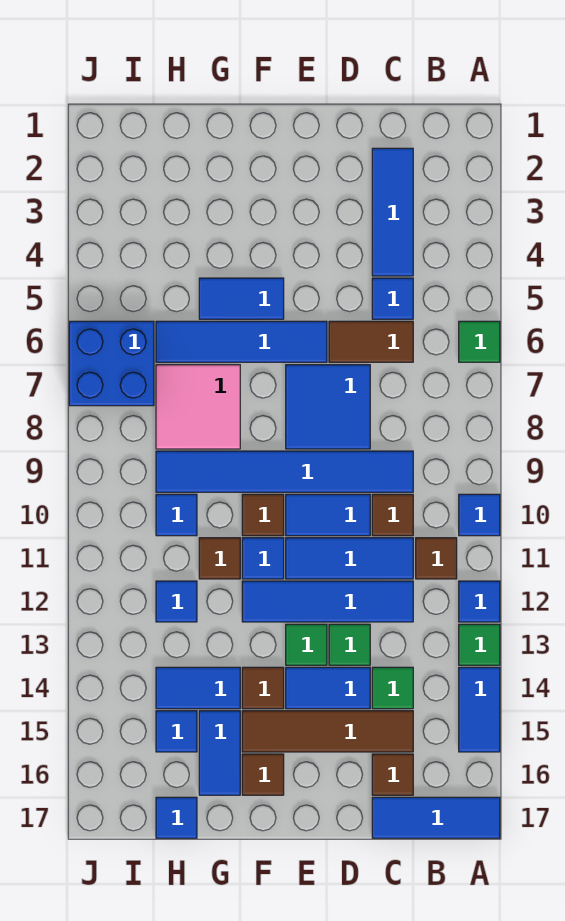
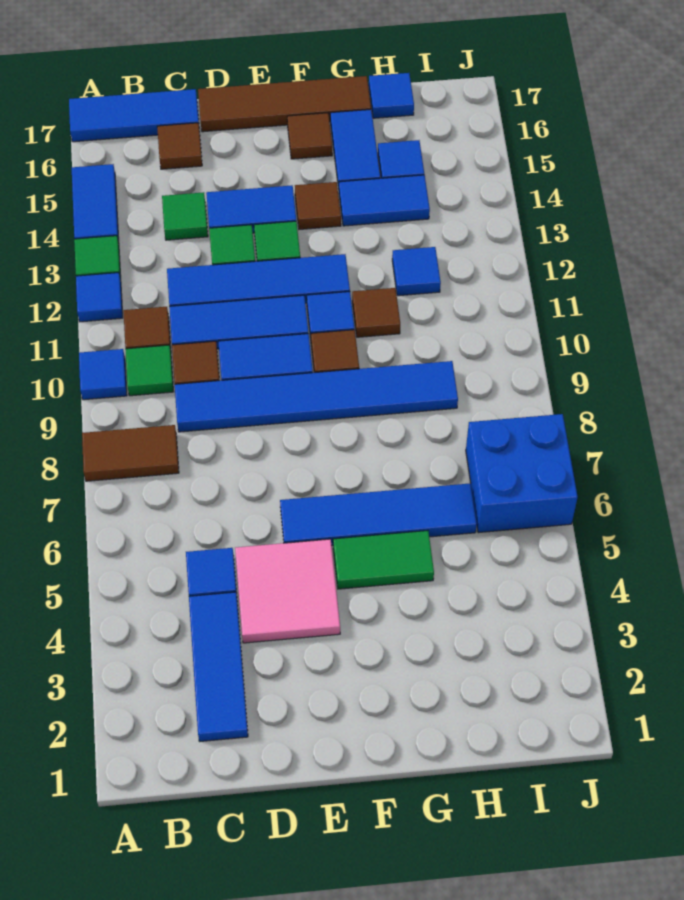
green 1x1 tile [459,321,500,362] -> green 1x1 tile moved to [125,345,173,396]
brown 1x2 tile [329,321,413,362] -> brown 1x2 tile moved to [82,425,179,481]
brown 1x4 tile [242,711,413,752] -> brown 1x4 tile moved to [198,76,371,132]
blue 2x2 tile [286,365,370,449] -> none
blue 1x2 tile [199,278,284,319] -> green 1x2 tile [333,531,434,589]
pink 2x2 tile [156,365,240,449] -> pink 2x2 tile moved to [235,539,340,643]
blue 1x1 tile [156,494,197,536] -> none

